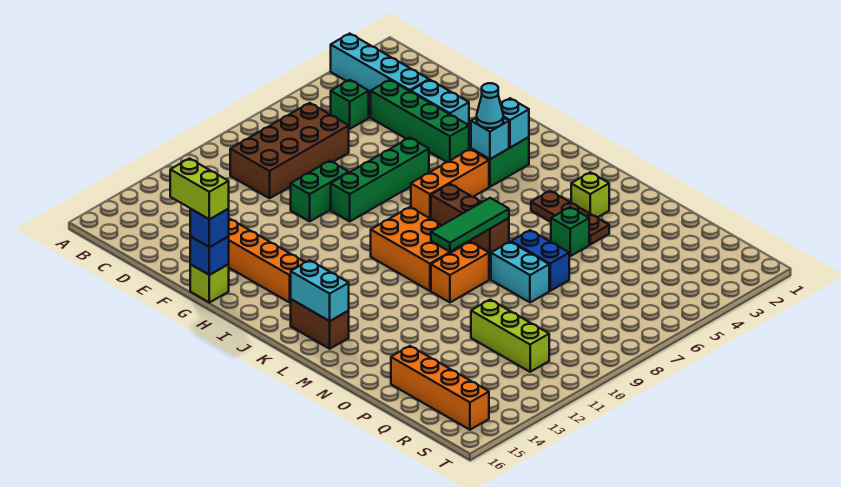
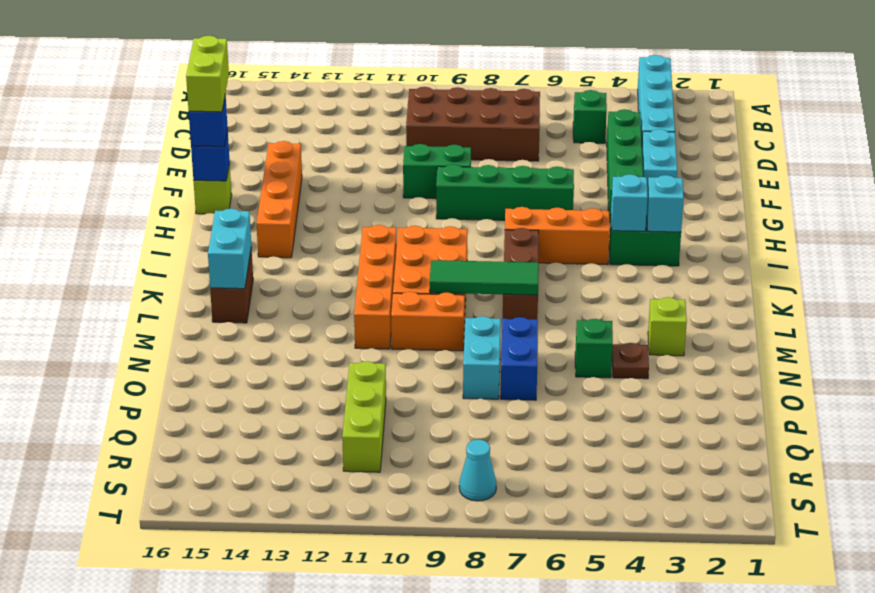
cyan 1x1 cone [477,83,503,128] -> cyan 1x1 cone moved to [459,439,497,501]
brown 1x3 plate [531,191,609,245] -> brown 1x1 plate [612,343,649,379]
orange 1x4 brick [391,346,489,430] -> orange 1x4 brick moved to [354,225,397,349]

